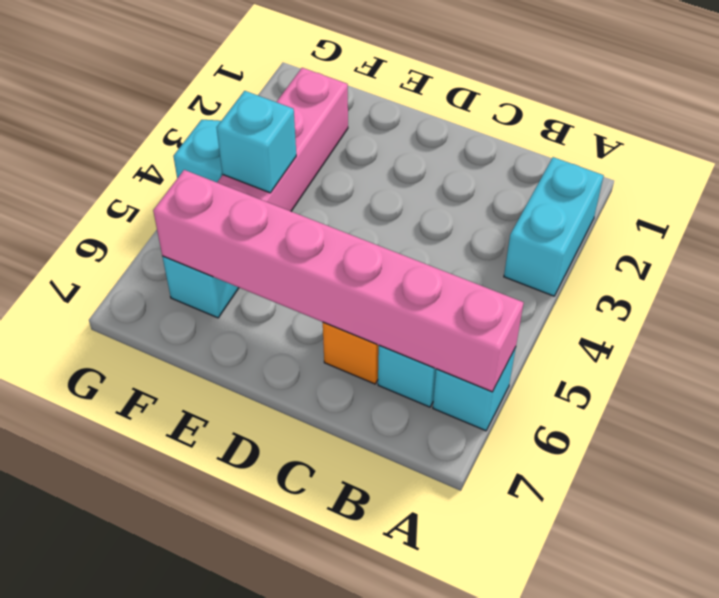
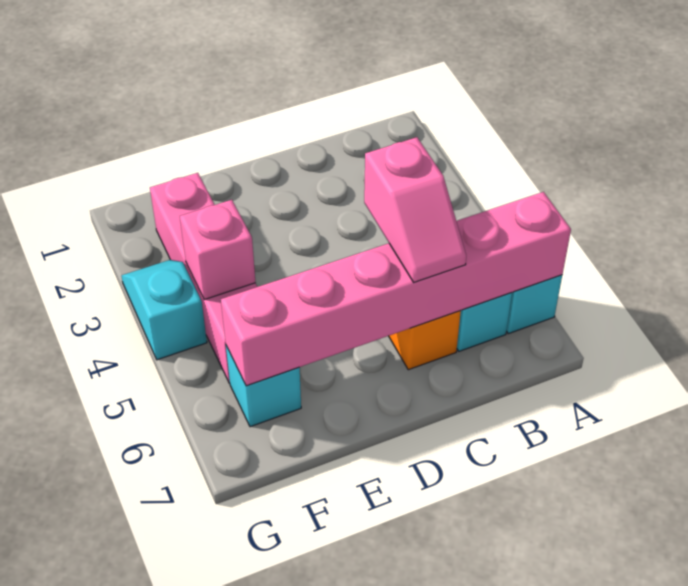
cyan 1x2 brick [504,157,604,296] -> none
none -> pink 1x2 slope [364,137,466,282]
cyan 1x1 brick [216,91,296,193] -> pink 1x1 brick [180,200,256,300]

